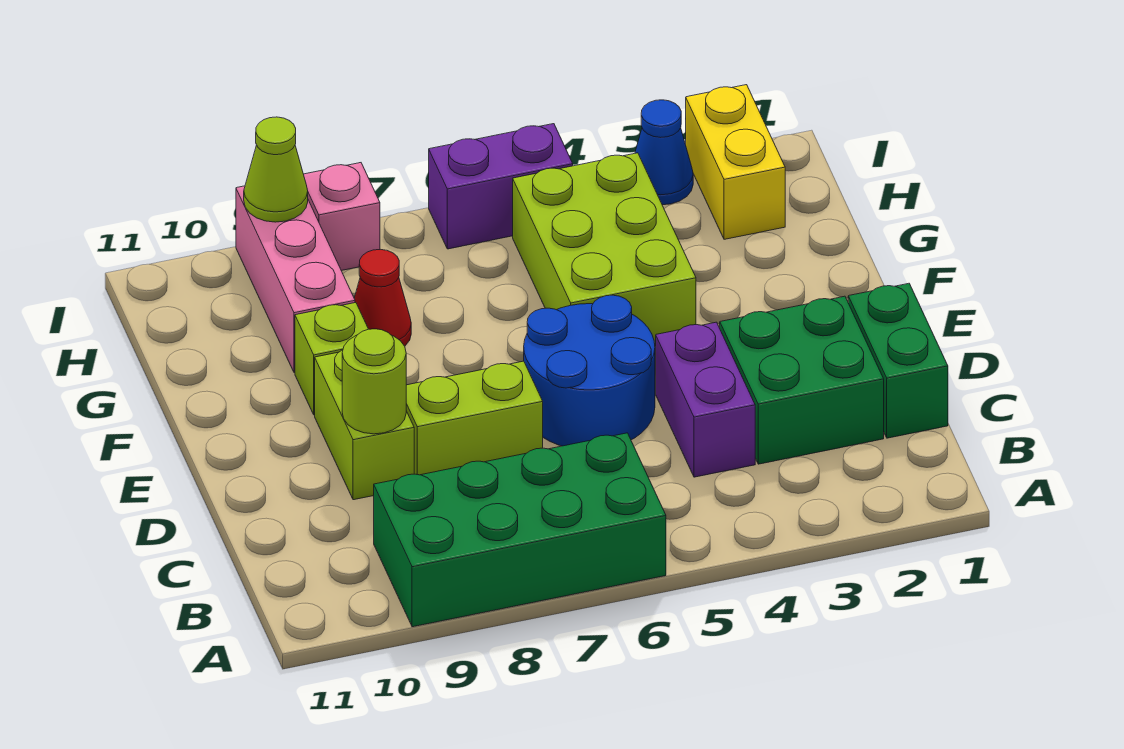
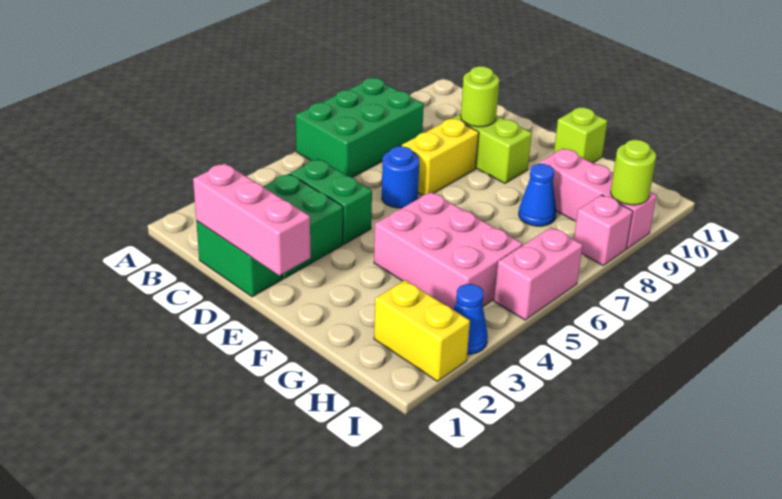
green 2x4 brick [374,433,666,627] -> green 2x3 brick [296,78,424,177]
none -> pink 1x3 brick [193,163,310,275]
purple 1x2 brick [656,322,755,477] -> green 1x2 brick [290,159,372,244]
blue 2x2 round brick [524,295,655,446] -> blue 1x1 round brick [382,146,419,208]
lime 1x2 brick [406,361,543,475] -> yellow 1x2 brick [402,119,479,195]
lime 2x3 brick [513,153,696,346] -> pink 2x3 brick [374,192,523,310]
lime 1x1 brick [295,303,368,415] -> lime 1x1 brick moved to [554,107,607,163]
red 1x1 cone [354,249,411,346] -> blue 1x1 cone [519,164,556,226]
purple 1x2 brick [429,124,573,249] -> pink 1x2 brick [494,227,583,320]
lime 1x1 cone [244,117,308,222] -> lime 1x1 round brick [611,140,656,205]

